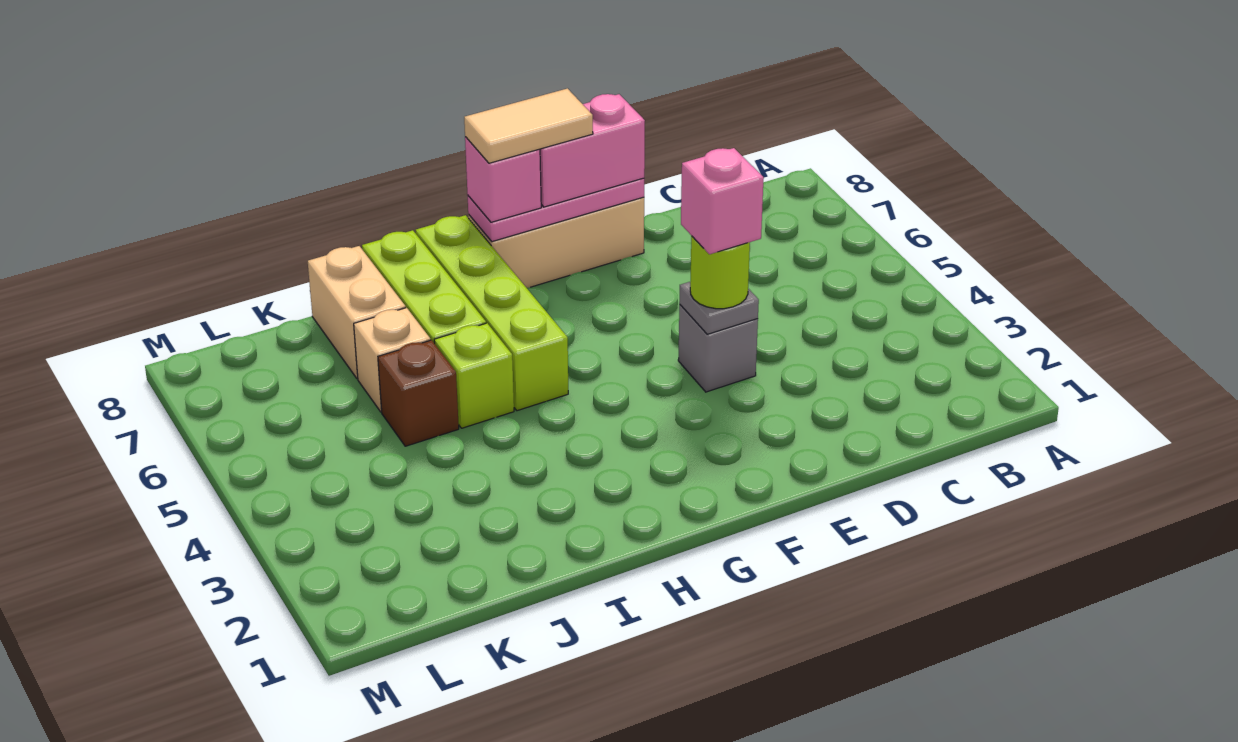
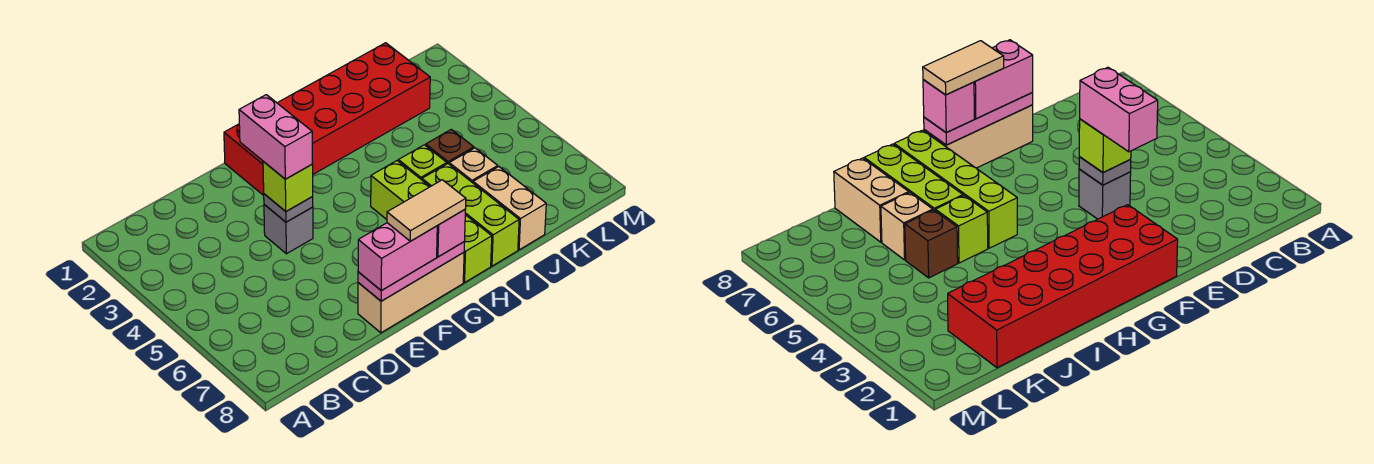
lime 1x1 round brick [690,236,750,309] -> lime 1x1 brick [263,162,313,211]
pink 1x1 brick [681,148,764,254] -> pink 1x2 brick [239,95,312,179]
none -> red 2x6 brick [224,43,430,196]

